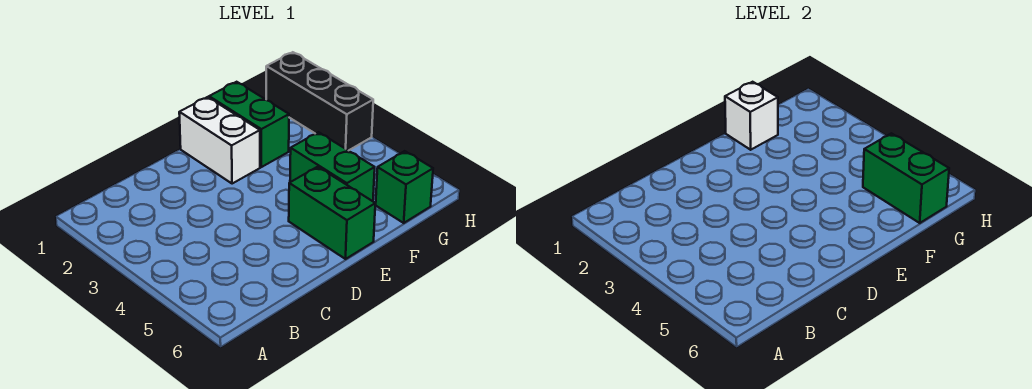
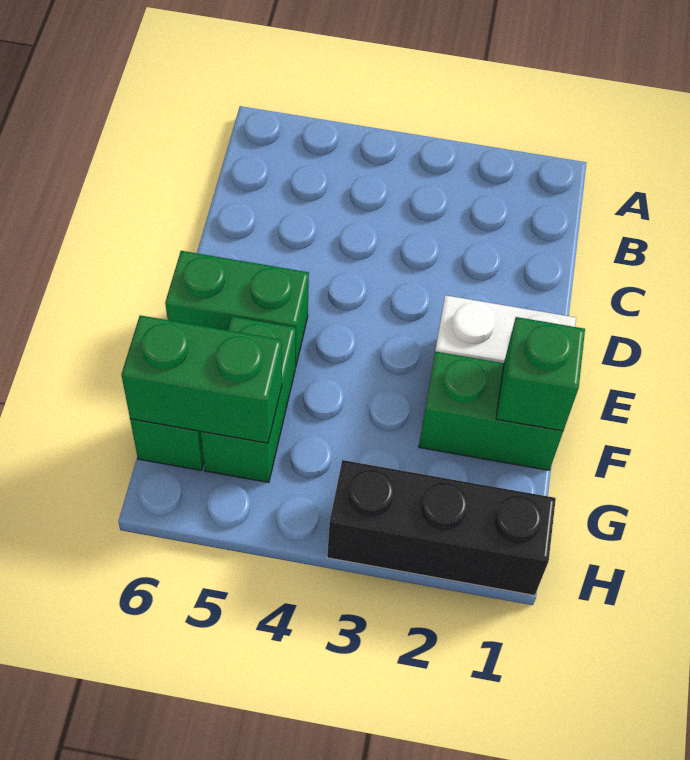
white 1x1 brick [725,82,778,150] -> green 1x1 brick [496,317,585,431]
green 1x2 brick [290,132,375,201] -> green 1x2 brick turned to [201,317,296,483]

